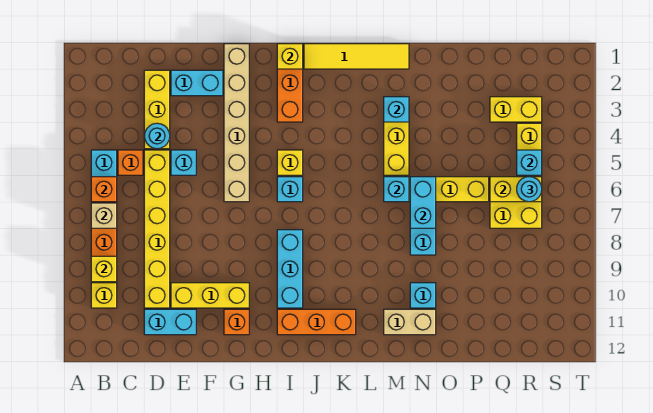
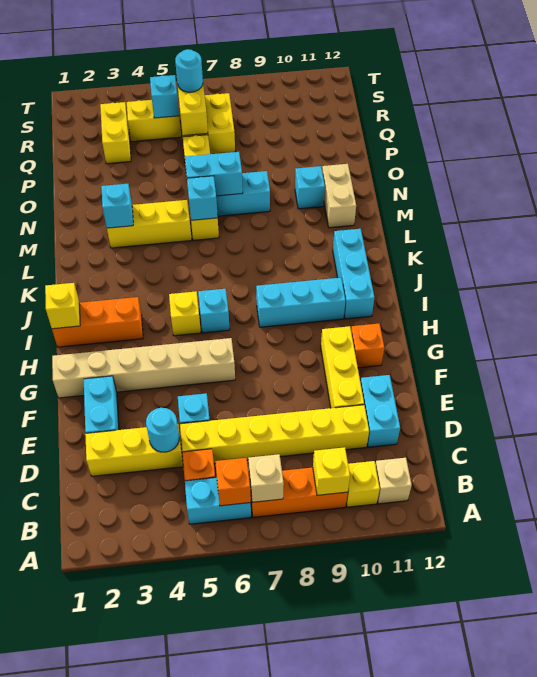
none -> tan 1x1 brick [375,458,412,504]
orange 1x3 brick [277,309,356,335] -> cyan 1x3 brick [333,229,374,319]
yellow 1x4 tile [304,44,409,69] -> none

